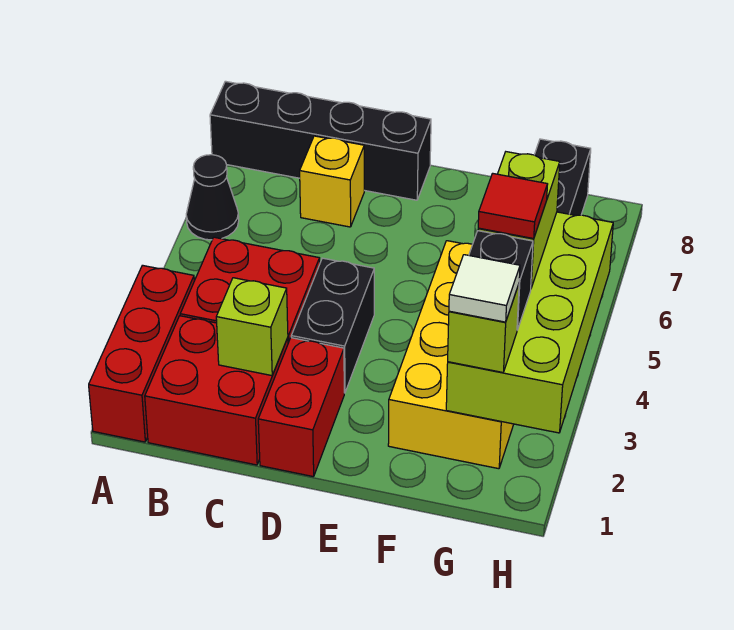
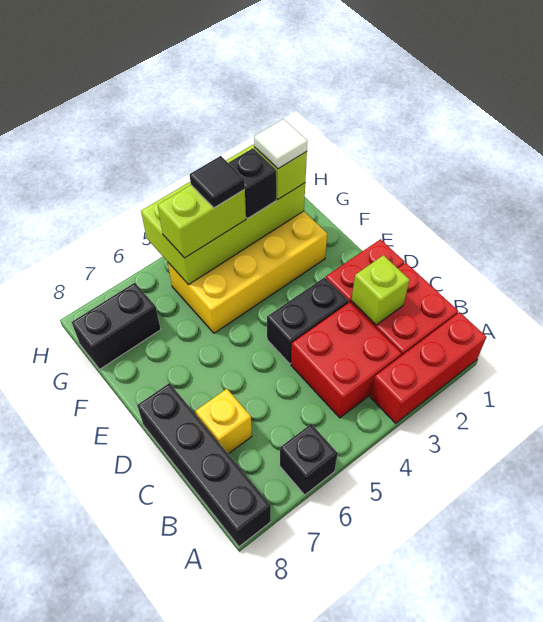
black 1x1 cone [186,155,239,240] -> black 1x1 brick [280,424,338,495]
red 1x1 tile [478,173,548,239] -> black 1x1 tile [189,156,245,208]

